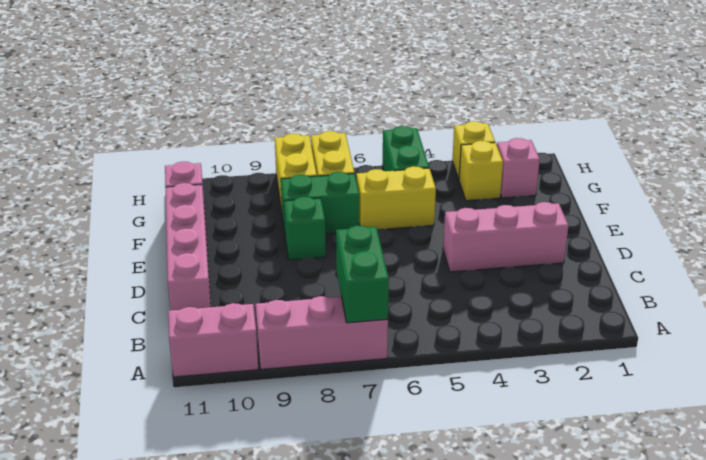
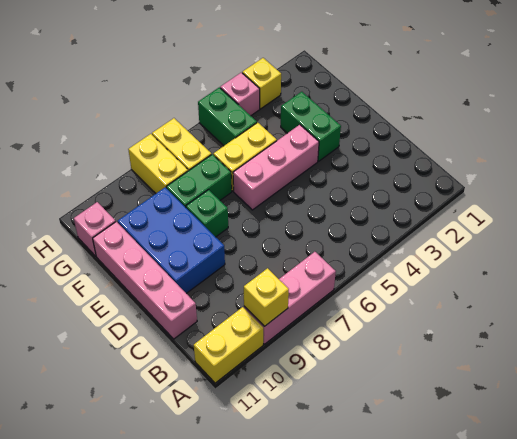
green 1x2 brick [336,225,389,323] -> green 1x2 brick moved to [281,92,341,161]
pink 1x2 brick [168,303,258,377] -> yellow 1x2 brick [194,307,263,383]
pink 1x3 brick [443,202,568,272] -> pink 1x3 brick moved to [233,125,319,210]
none -> blue 2x3 brick [118,187,225,293]
pink 1x1 brick [497,138,540,198] -> pink 1x1 brick moved to [220,72,260,116]
yellow 1x1 brick [459,141,503,201] -> yellow 1x1 brick moved to [244,268,289,326]

